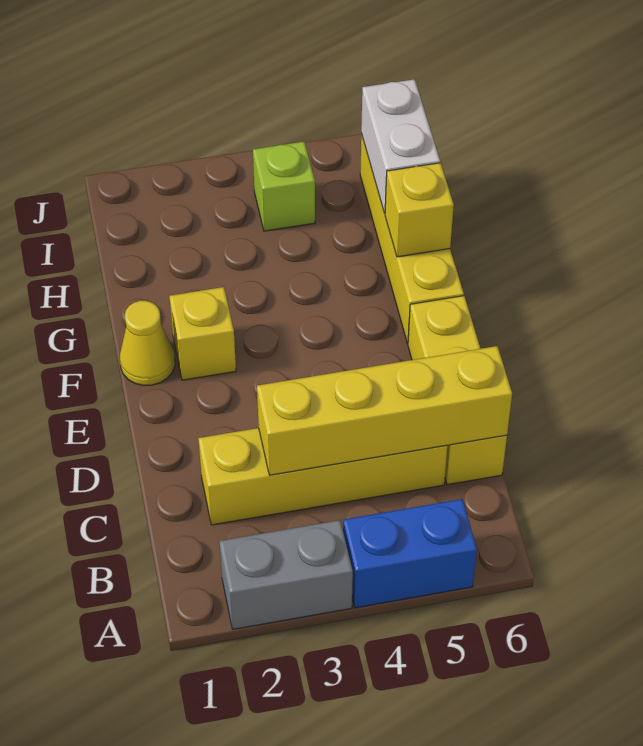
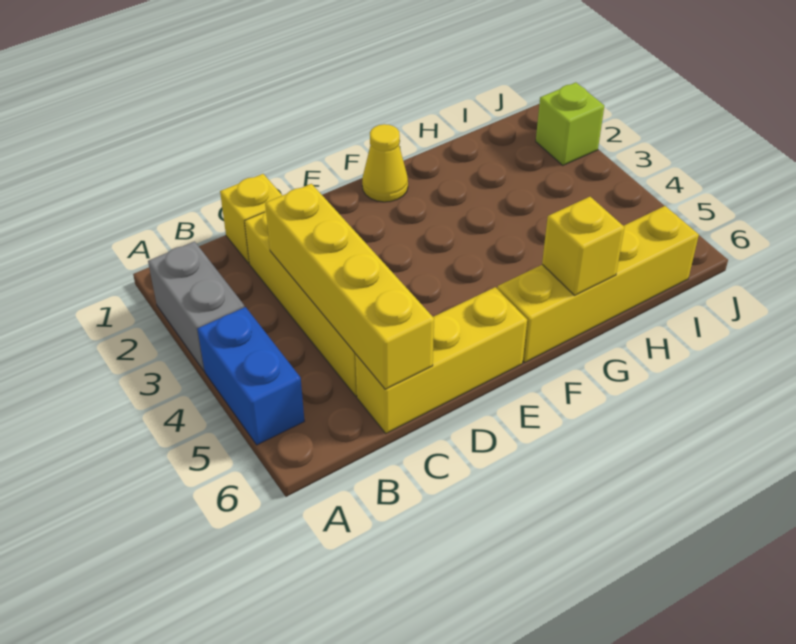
yellow 1x1 brick [169,287,236,380] -> yellow 1x1 brick moved to [220,174,282,264]
white 1x2 brick [361,79,440,214] -> none
lime 1x1 brick [253,142,315,231] -> lime 1x1 brick moved to [536,82,604,165]

